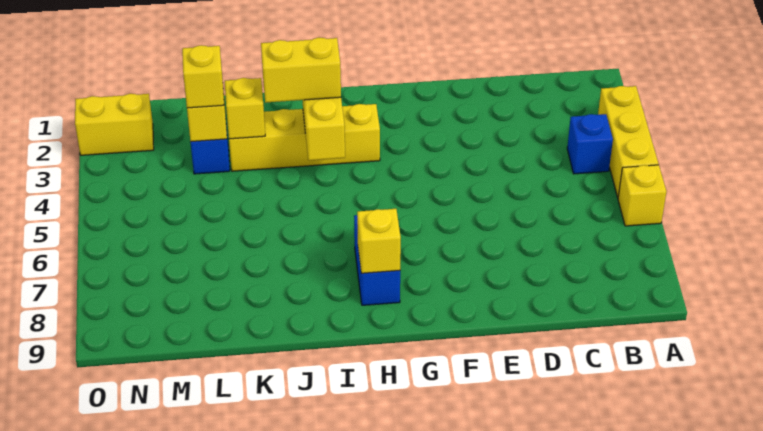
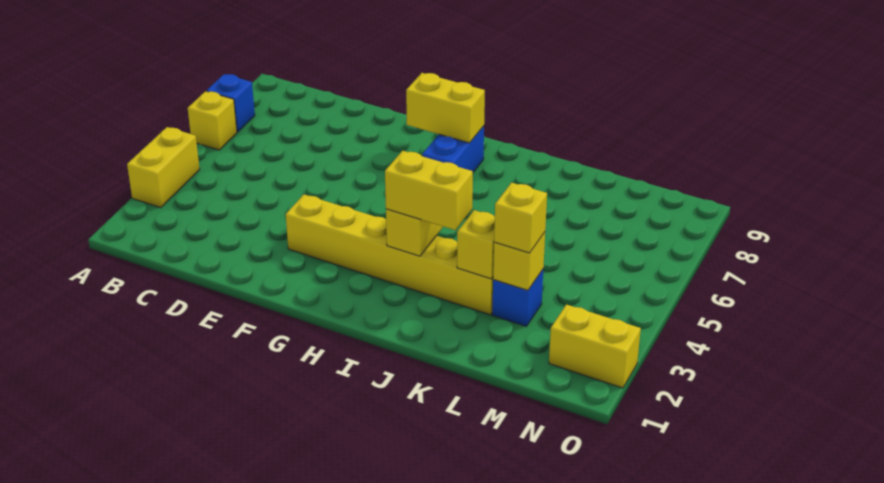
yellow 1x3 brick [598,86,658,197] -> yellow 1x2 brick [127,127,200,208]
blue 1x1 brick [567,114,613,174] -> blue 1x1 brick moved to [207,74,255,132]
yellow 1x4 brick [229,104,380,171] -> yellow 1x6 brick [286,195,493,315]
yellow 1x1 brick [357,209,401,273] -> yellow 1x2 brick [406,73,485,143]

